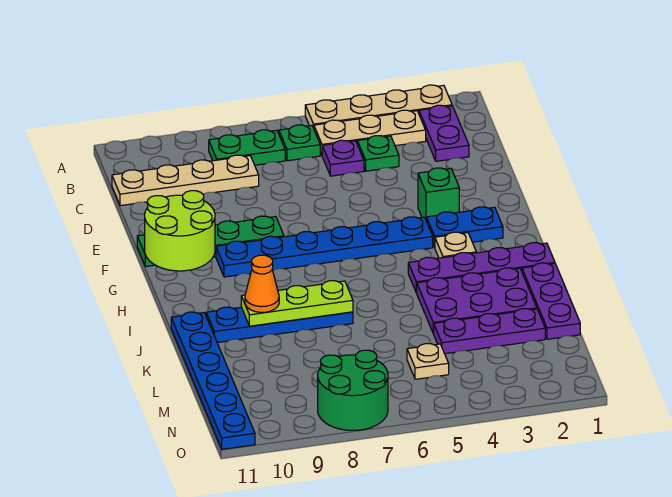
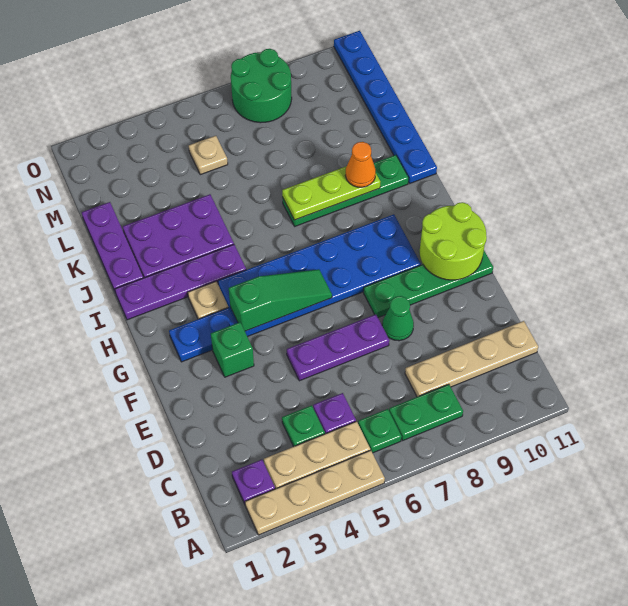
purple 1x2 plate [419,105,469,161] -> purple 1x1 plate [232,460,275,504]
none -> green 1x1 cone [382,296,414,341]
blue 1x6 plate [216,217,433,277] -> blue 2x6 plate [218,214,421,337]
none -> green 1x3 slope [229,269,332,331]
blue 1x4 plate [206,307,353,343] -> green 1x4 plate [282,155,409,226]
purple 1x3 plate [433,309,545,354] -> purple 1x3 plate moved to [287,314,389,381]

